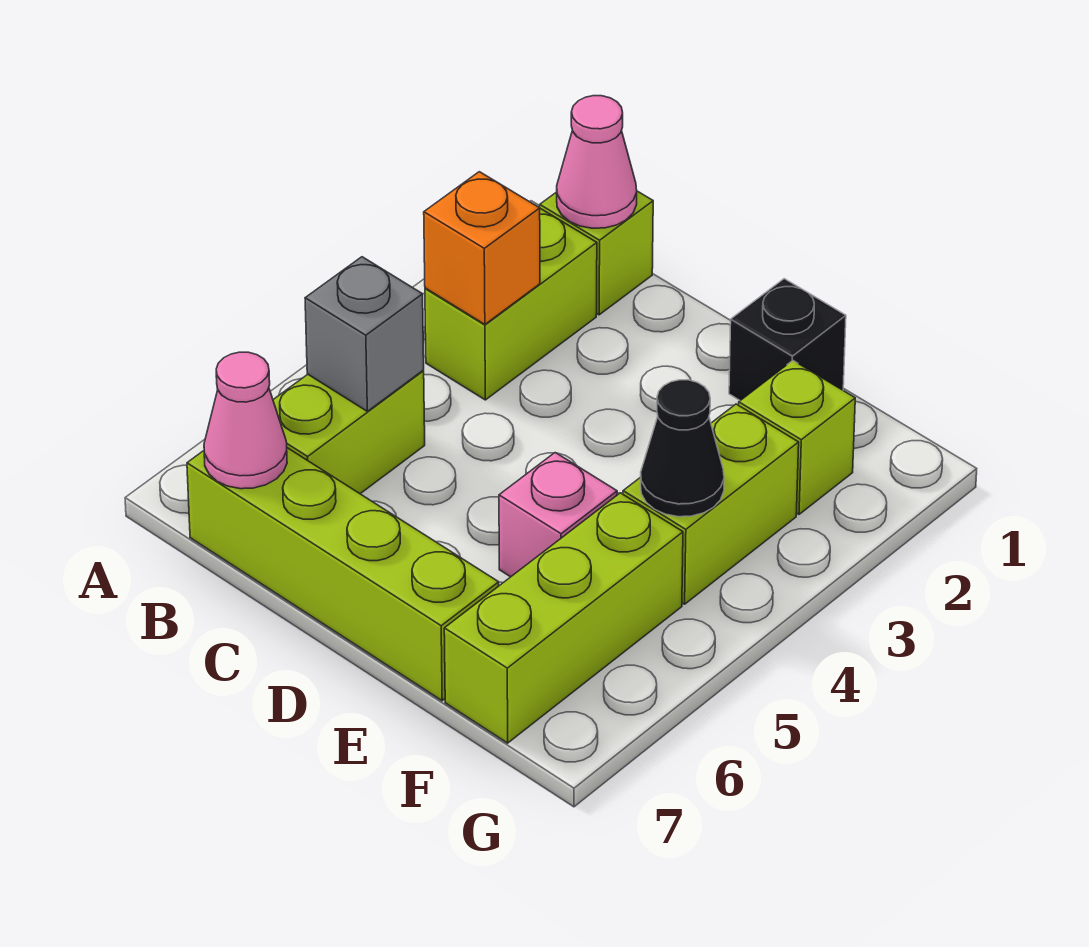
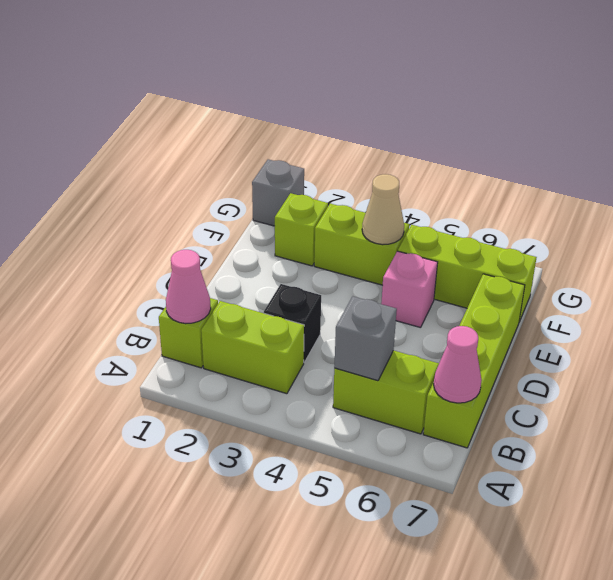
orange 1x1 brick [424,172,540,324] -> none
black 1x1 brick [729,279,846,401] -> black 1x1 brick moved to [264,284,321,362]
black 1x1 cone [641,380,724,517] -> tan 1x1 cone [362,174,404,245]
none -> grey 1x1 brick [252,159,304,226]

